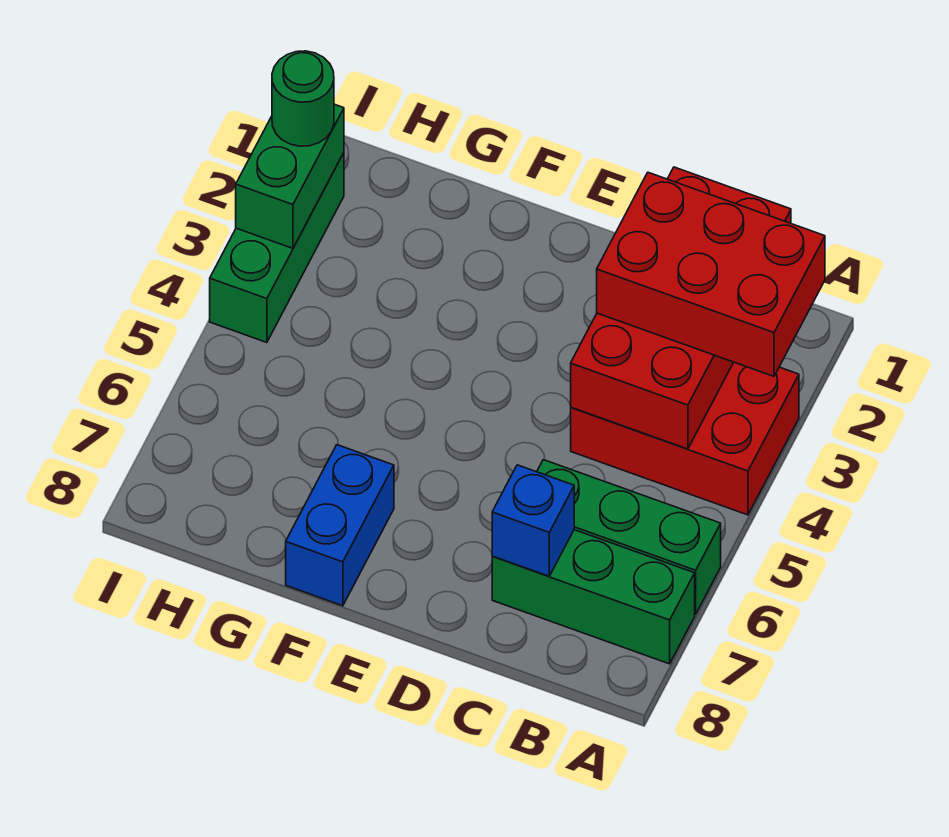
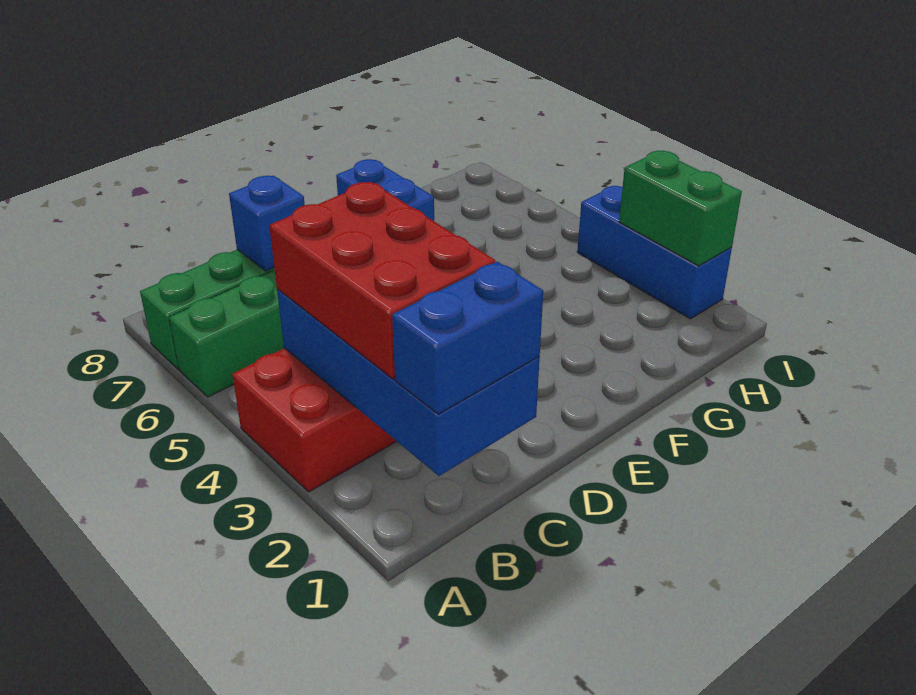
red 2x3 brick [597,172,825,376] -> red 2x3 brick turned to [269,182,495,379]
red 2x4 brick [571,167,791,449] -> blue 2x4 brick [277,289,540,476]
none -> blue 1x2 brick [392,262,543,414]
green 1x3 brick [210,153,344,343] -> blue 1x3 brick [577,186,732,319]
green 1x1 round brick [272,51,334,146] -> none

